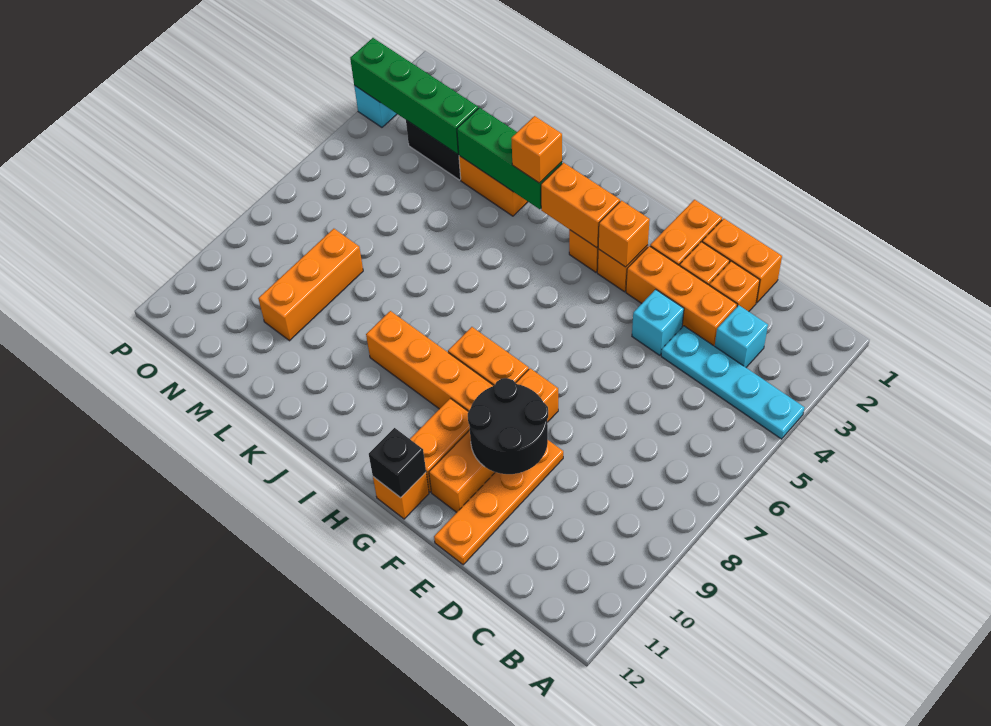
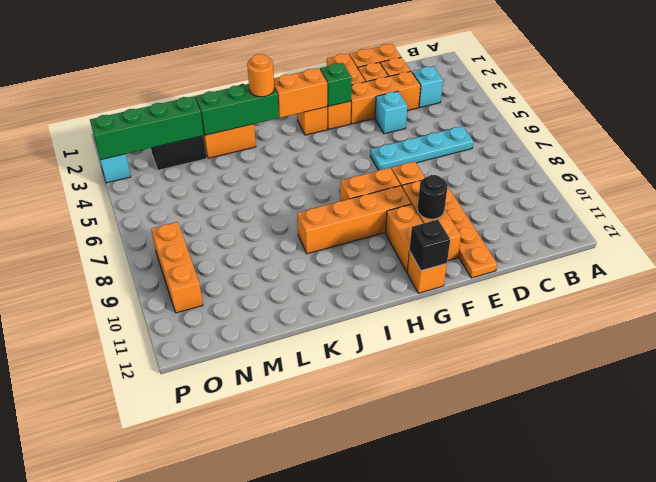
cyan 1x4 plate [661,326,805,439] -> cyan 1x4 plate moved to [370,126,473,170]
black 2x2 round brick [468,378,548,474] -> black 1x1 round brick [417,175,448,219]
orange 1x1 brick [598,201,650,267] -> green 1x1 brick [320,63,352,106]
orange 1x1 brick [511,116,562,183] -> orange 1x1 round brick [247,54,274,97]
orange 1x3 brick [258,229,363,341] -> orange 1x3 brick moved to [151,222,203,313]

